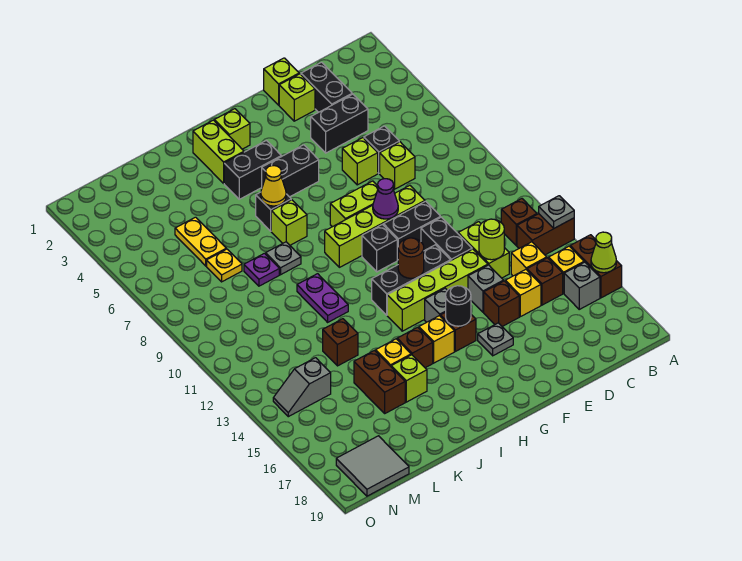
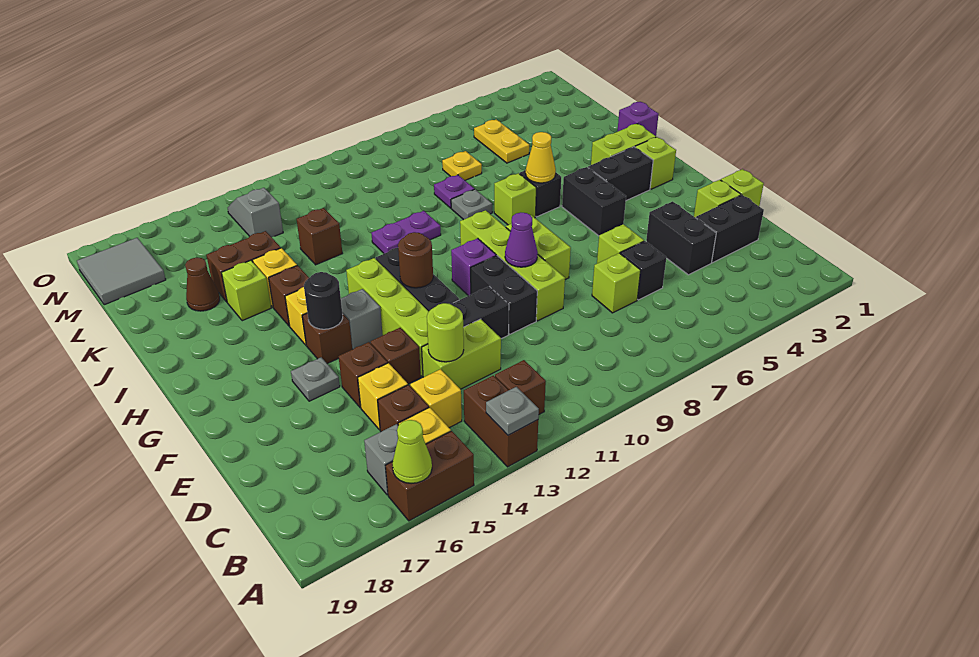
grey 1x1 brick [468,265,504,312] -> brown 1x1 brick [371,328,421,384]
black 1x1 brick [362,224,397,272] -> purple 1x1 brick [451,238,496,296]
black 1x2 brick [224,141,281,199] -> black 1x2 brick turned to [588,147,653,201]
none -> purple 1x1 brick [617,102,659,136]
none -> brown 1x1 cone [185,257,220,311]
yellow 1x2 plate [175,217,226,266] -> yellow 1x2 plate turned to [474,120,529,163]

